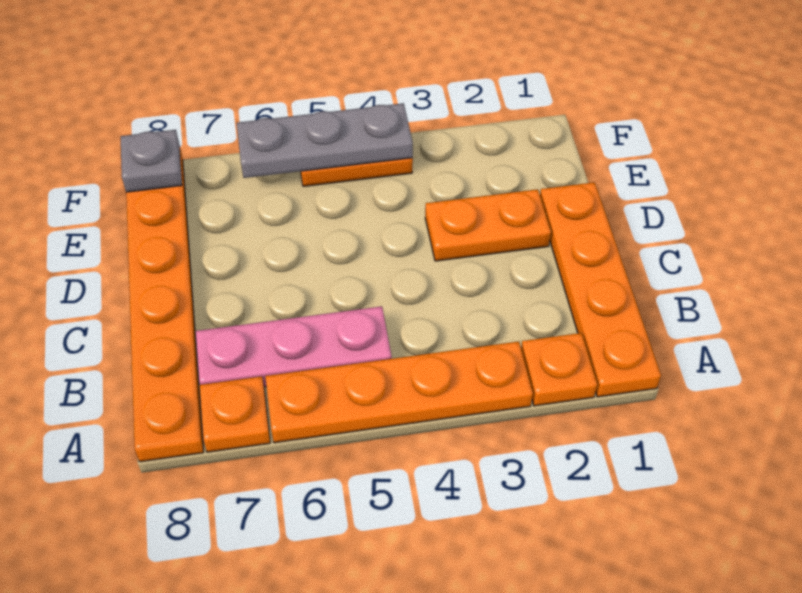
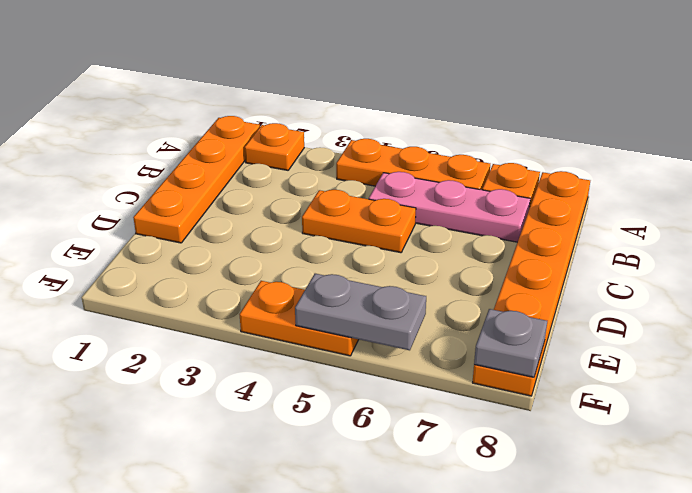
orange 1x4 plate [265,341,533,443] -> orange 1x3 plate [336,139,490,190]
orange 1x2 plate [425,189,551,261] -> orange 1x2 plate moved to [302,190,416,253]
grey 1x3 plate [237,103,413,178] -> grey 1x2 plate [295,274,426,350]

